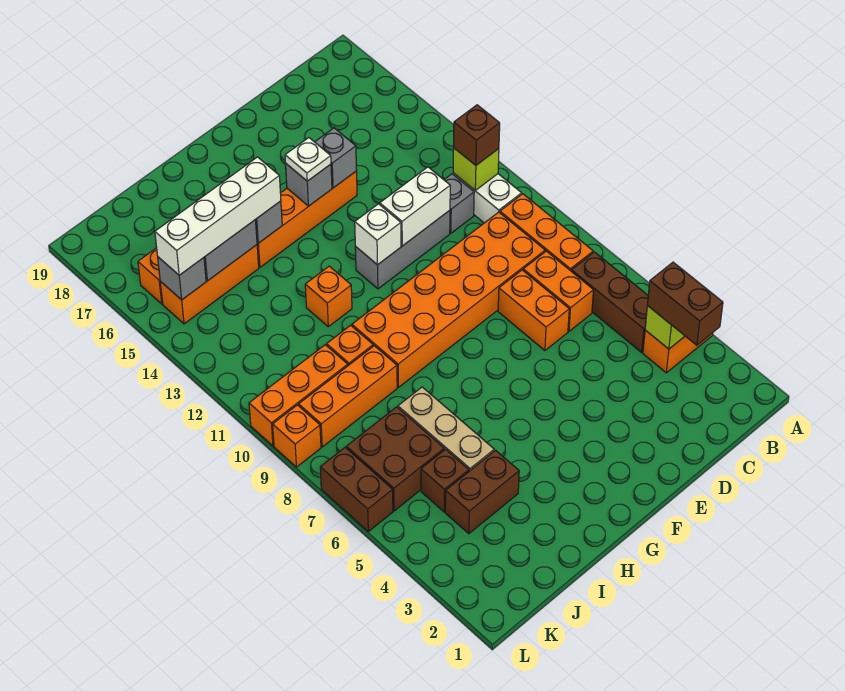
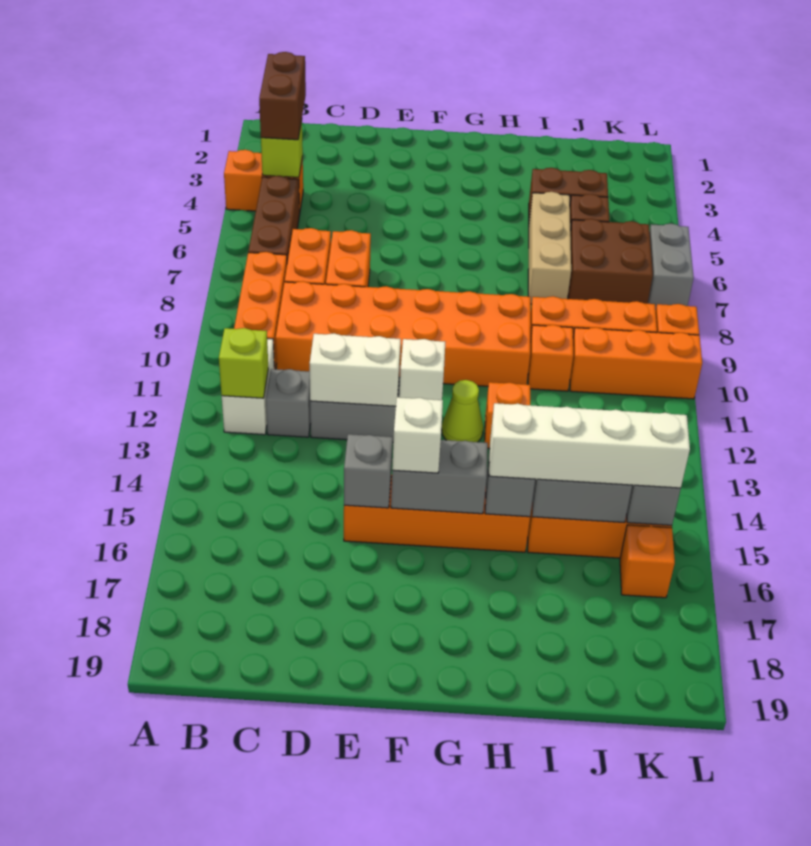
brown 1x1 brick [454,105,500,165] -> none
grey 1x1 brick [286,164,332,206] -> grey 1x2 brick [391,440,488,514]
white 1x1 plate [285,138,331,181] -> white 1x1 brick [392,397,443,473]
none -> lime 1x1 cone [442,380,483,442]
brown 1x2 brick [320,447,393,531] -> grey 1x2 brick [648,224,694,310]

